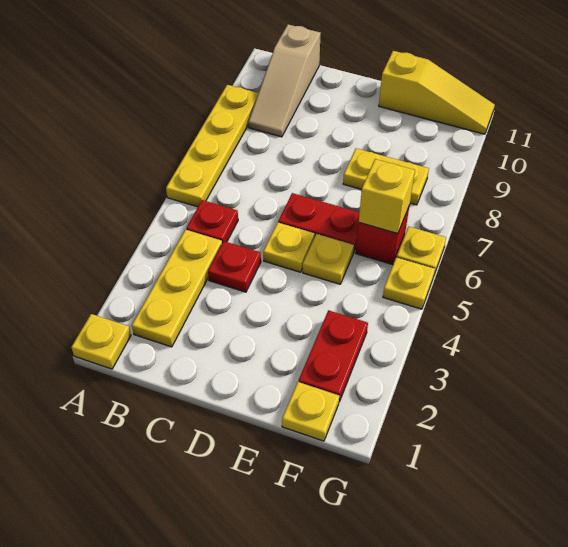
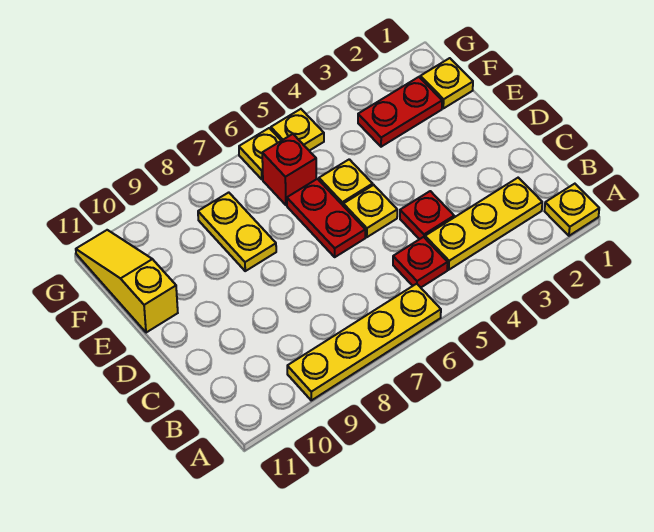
tan 1x3 slope [248,24,321,137] -> none
yellow 1x1 brick [359,159,415,234] -> none

